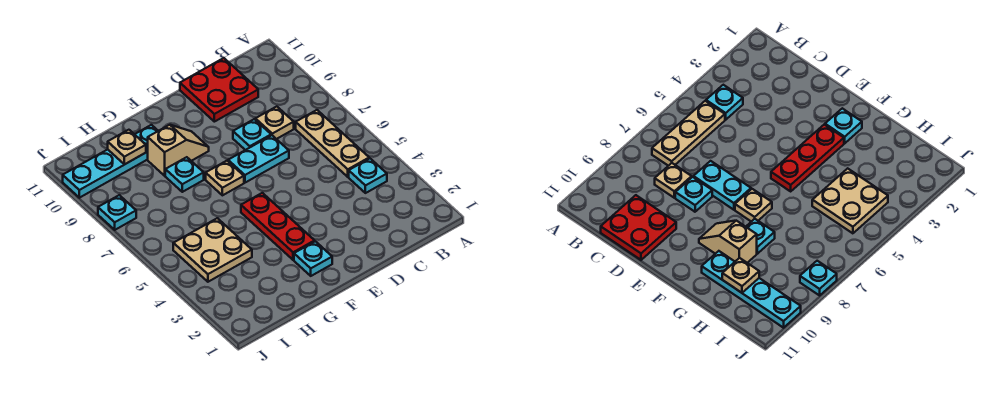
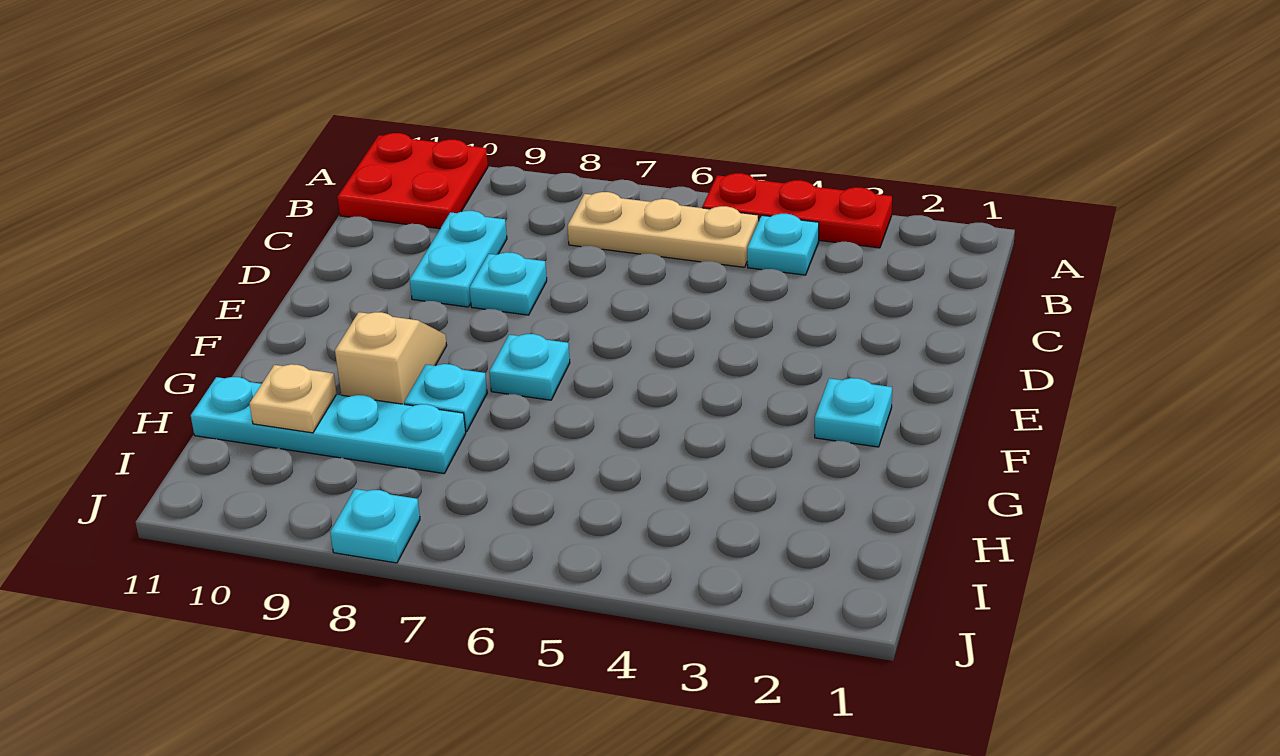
tan 1x1 plate [255,107,294,139] -> none
red 2x2 plate [180,58,258,122] -> red 2x2 plate moved to [338,133,488,229]
cyan 1x2 plate [228,135,289,183] -> cyan 1x2 plate moved to [410,211,507,307]
red 1x3 plate [241,193,315,260] -> red 1x3 plate moved to [702,173,892,248]
tan 1x1 plate [206,161,244,195] -> cyan 1x1 plate [489,334,570,400]
cyan 1x4 plate [63,125,158,198] -> cyan 1x4 plate turned to [191,377,466,473]
tan 2x2 plate [173,218,252,282] -> none

